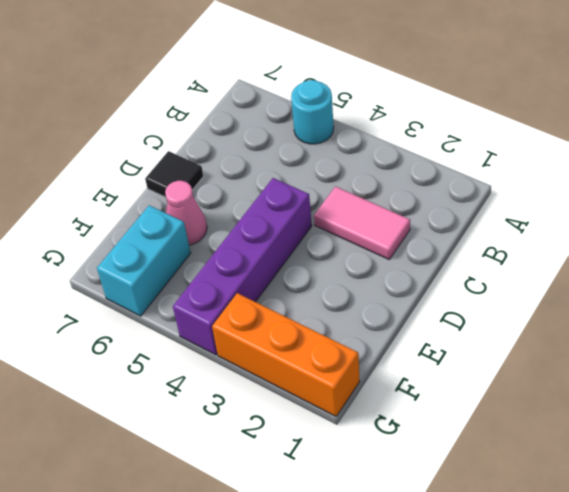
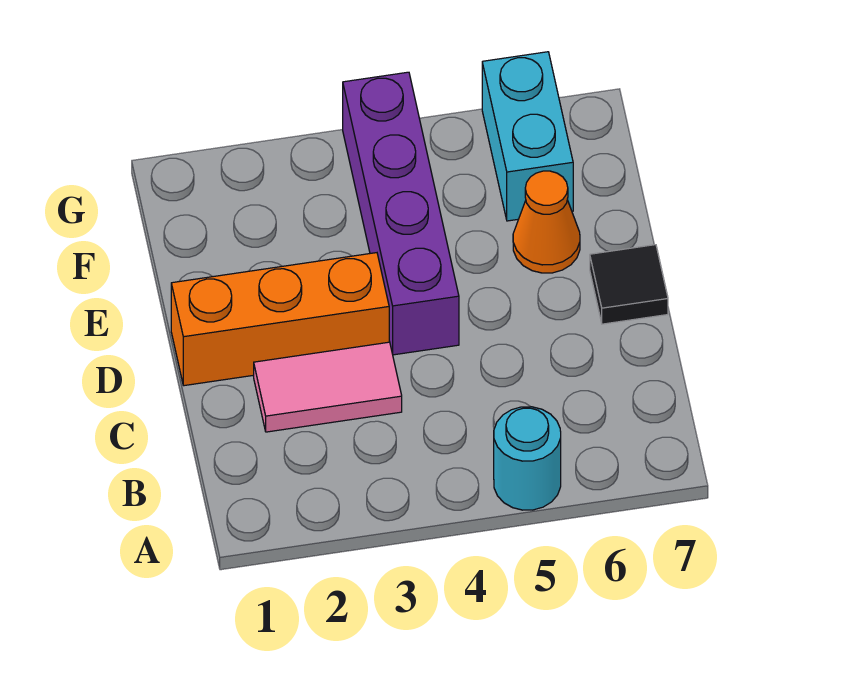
pink 1x1 cone [165,181,207,245] -> orange 1x1 cone [513,171,580,273]
orange 1x3 brick [212,293,360,416] -> orange 1x3 brick moved to [171,253,389,386]

